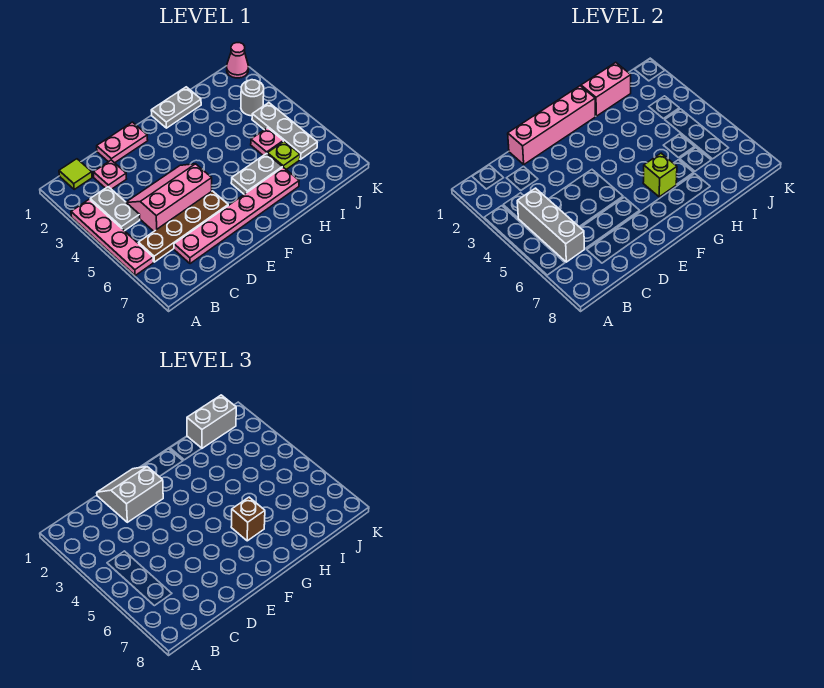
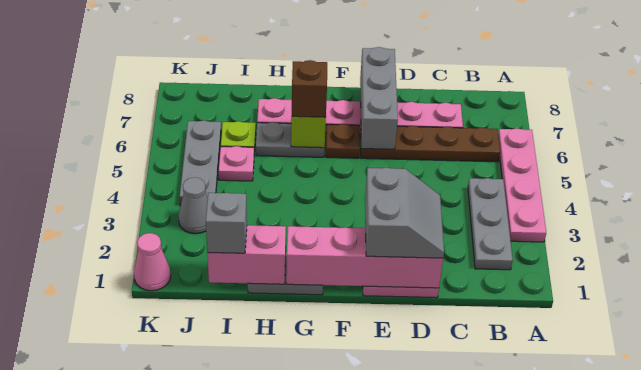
lime 1x1 tile [59,159,92,189] -> none
grey 1x2 plate [90,187,140,231] -> grey 1x3 plate [468,178,513,270]
grey 1x3 brick [517,188,584,262] -> grey 1x3 brick moved to [360,47,398,149]
pink 1x1 plate [93,160,126,189] -> none
pink 2x3 slope [126,164,212,231] -> none
grey 2x2 slope [97,467,163,522] -> grey 2x2 slope turned to [365,168,444,258]
none -> brown 1x1 plate [326,124,360,158]
grey 1x2 brick [187,395,236,448] -> grey 1x1 brick [206,193,247,253]
grey 1x1 round brick [241,80,264,116] -> grey 1x1 cone [178,177,208,234]

